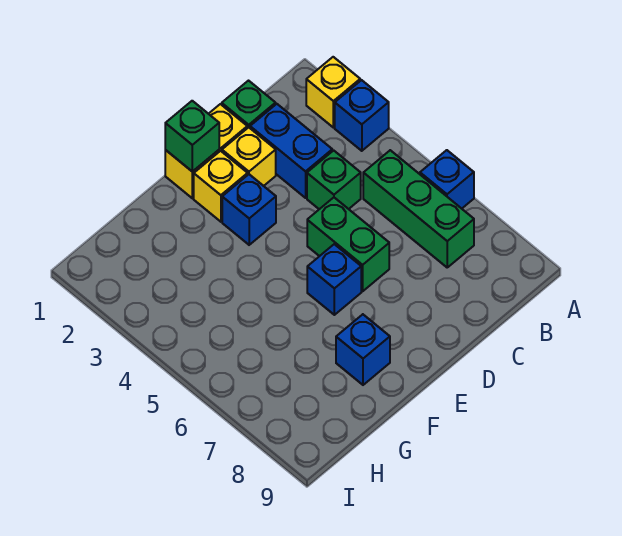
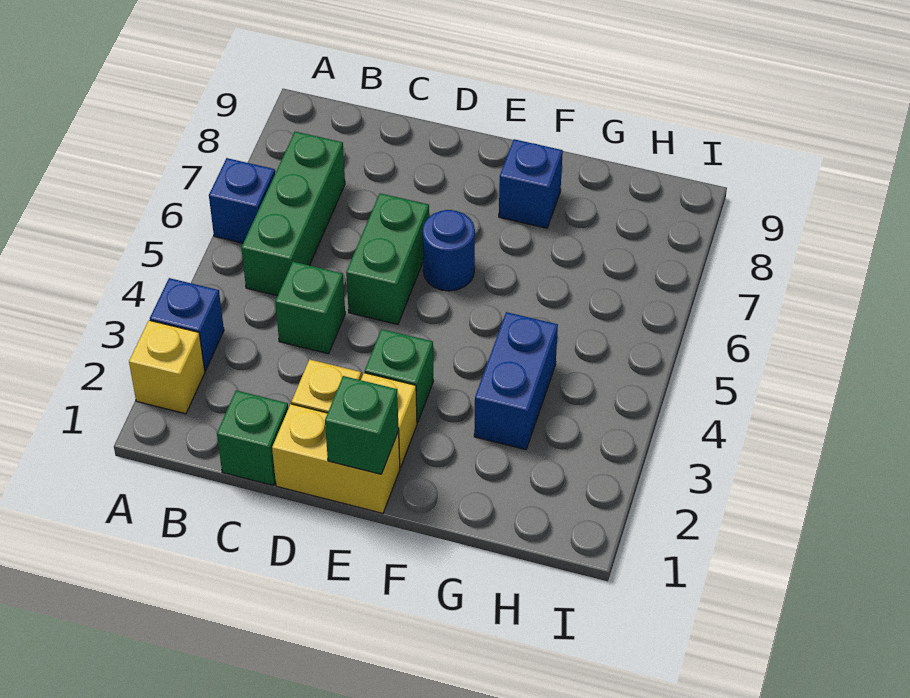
blue 1x2 brick [250,104,332,198] -> blue 1x2 brick moved to [474,312,558,450]
blue 1x1 brick [222,174,276,245] -> green 1x1 brick [365,329,433,423]
blue 1x1 brick [307,244,361,315] -> blue 1x1 round brick [423,210,475,291]

